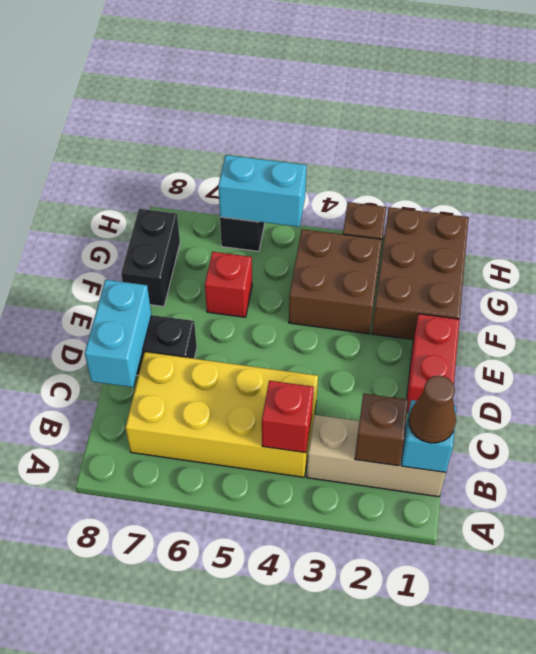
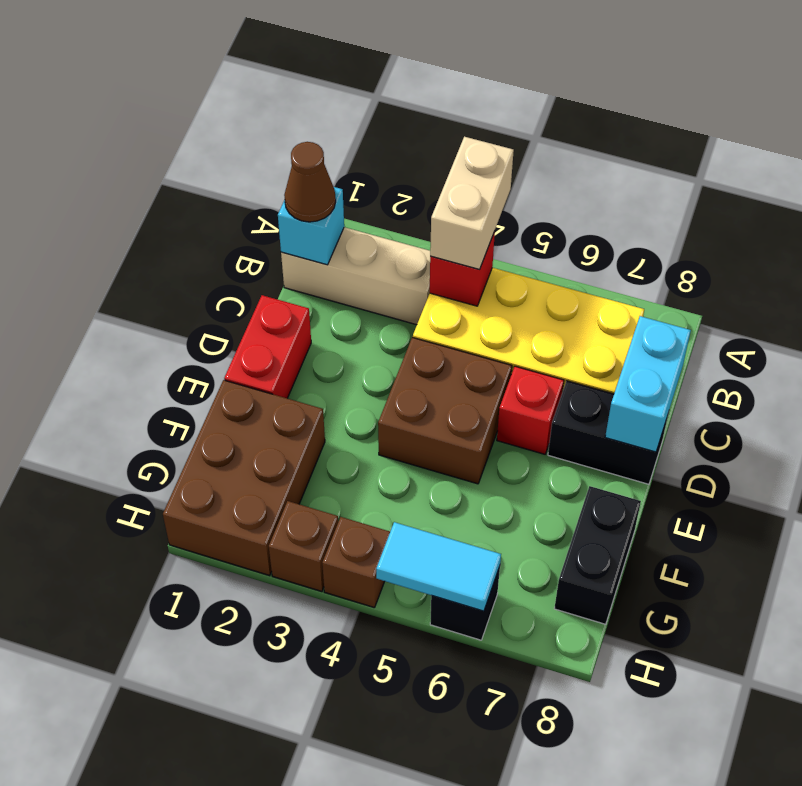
none -> tan 1x2 brick [430,137,514,269]
brown 1x1 brick [355,394,408,466] -> brown 1x1 brick moved to [322,517,390,608]
brown 2x2 brick [289,229,382,334] -> brown 2x2 brick moved to [378,337,512,484]
red 1x1 brick [205,252,252,317] -> red 1x1 brick moved to [497,366,564,454]
cyan 1x2 brick [218,155,307,227] -> cyan 1x2 tile [376,522,501,611]

